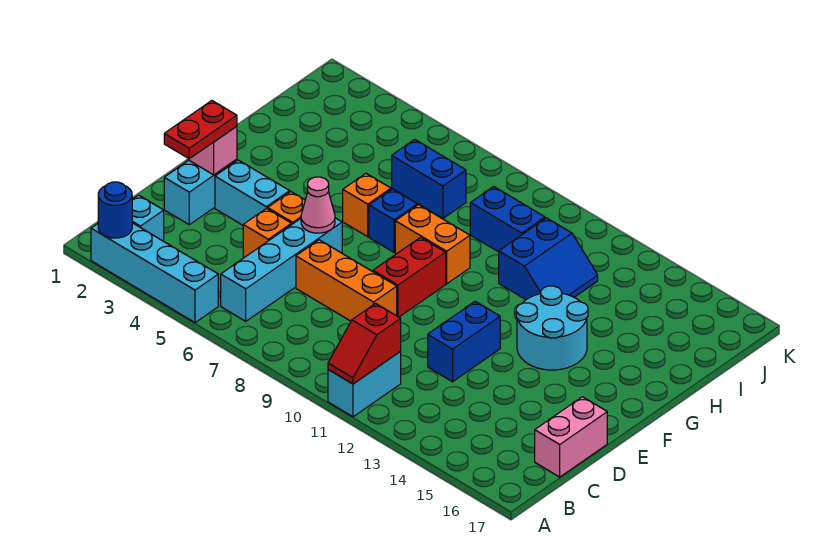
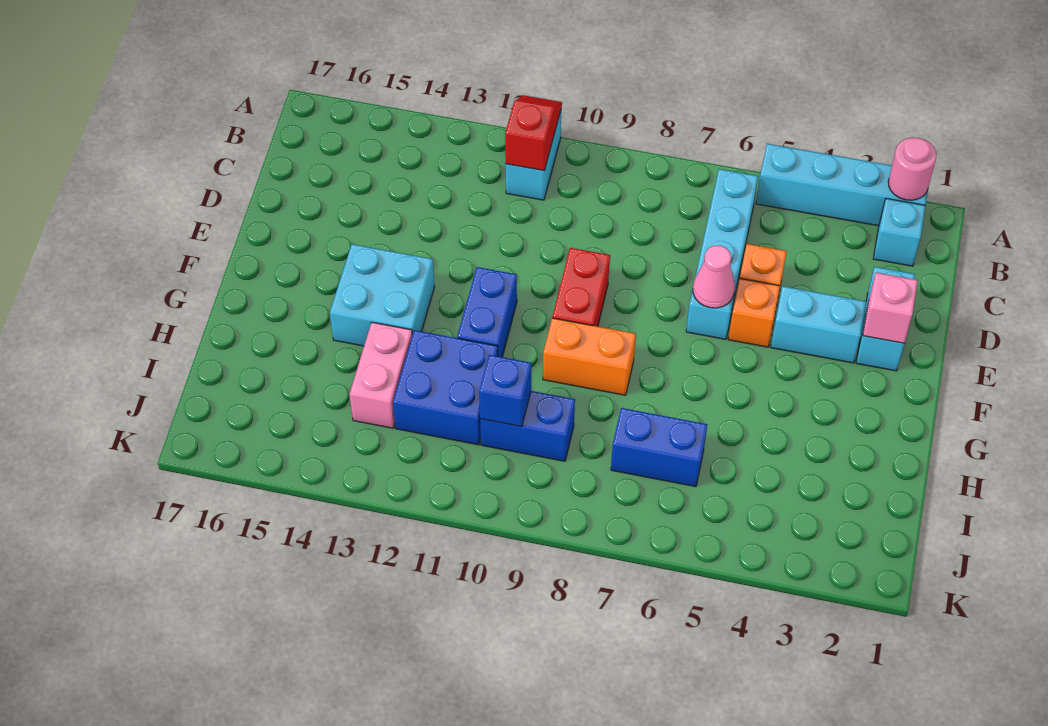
blue 1x1 round brick [98,182,133,238] -> pink 1x1 round brick [888,138,936,200]
pink 1x2 brick [535,397,607,477] -> pink 1x2 brick moved to [350,322,412,428]
red 1x2 plate [164,101,237,159] -> none
orange 1x3 brick [296,240,397,321] -> none
blue 1x2 brick [428,301,500,382] -> blue 1x2 brick moved to [457,267,517,357]
cyan 2x2 round brick [516,286,588,370] -> cyan 2x2 brick [330,244,434,346]
orange 1x1 brick [343,174,391,237] -> none
blue 1x1 brick [369,189,417,252] -> blue 1x1 brick moved to [479,355,531,427]
blue 2x2 slope [499,218,598,300] -> blue 2x2 brick [393,330,498,445]

